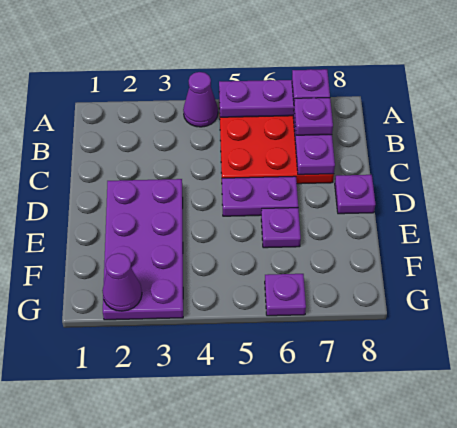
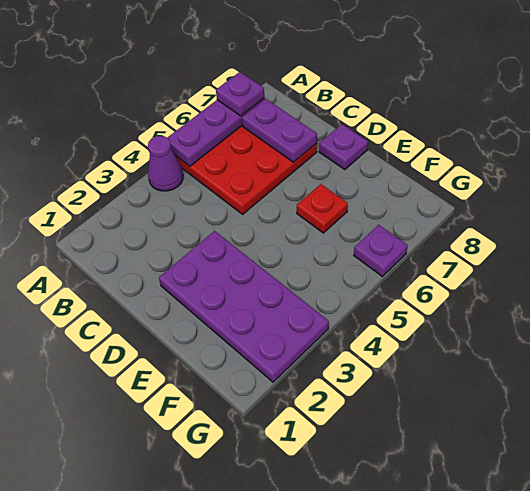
purple 1x1 plate [294,98,333,135] -> none
purple 1x2 plate [222,176,298,216] -> none
purple 1x1 plate [261,208,301,248] -> red 1x1 plate [297,184,348,233]
purple 1x1 cone [102,253,142,311] -> none

